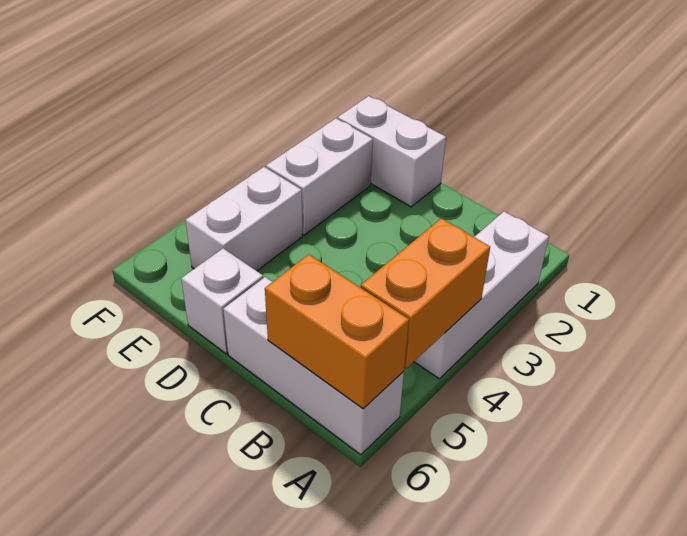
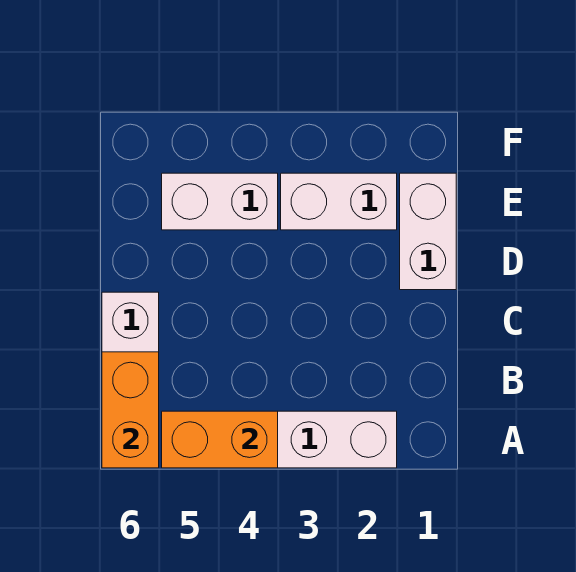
white 1x1 brick [181,248,263,354] -> none

